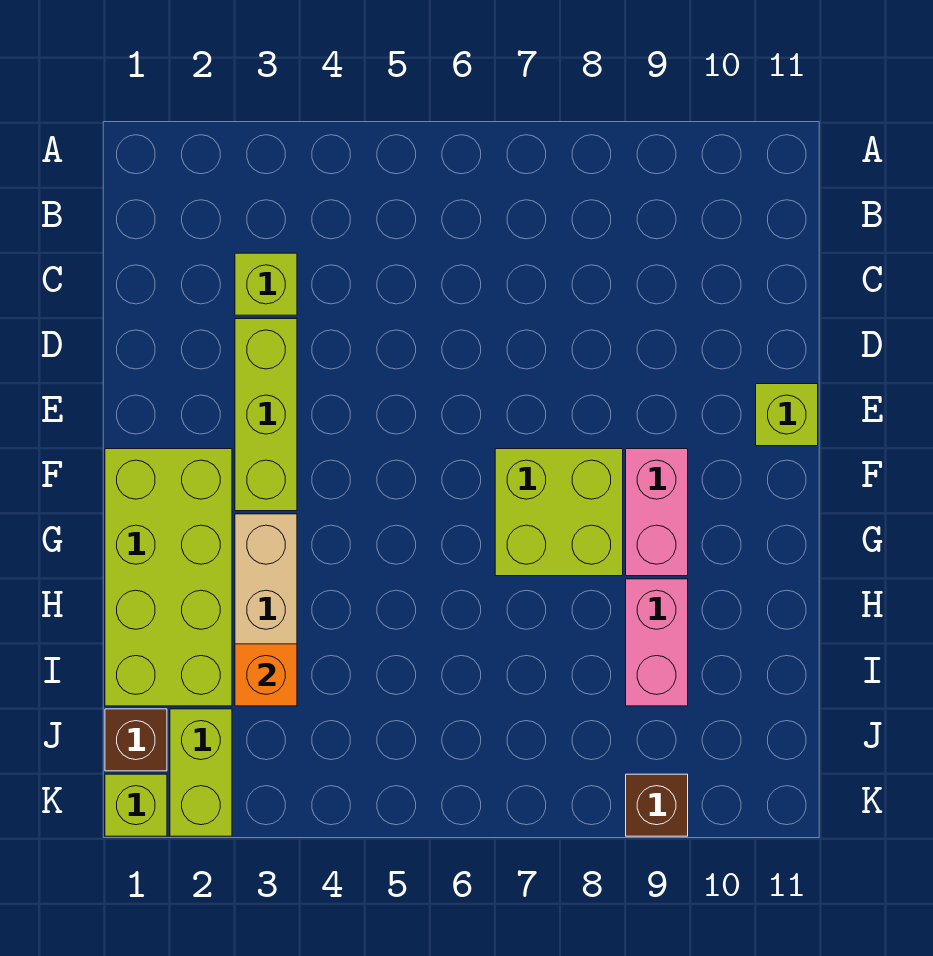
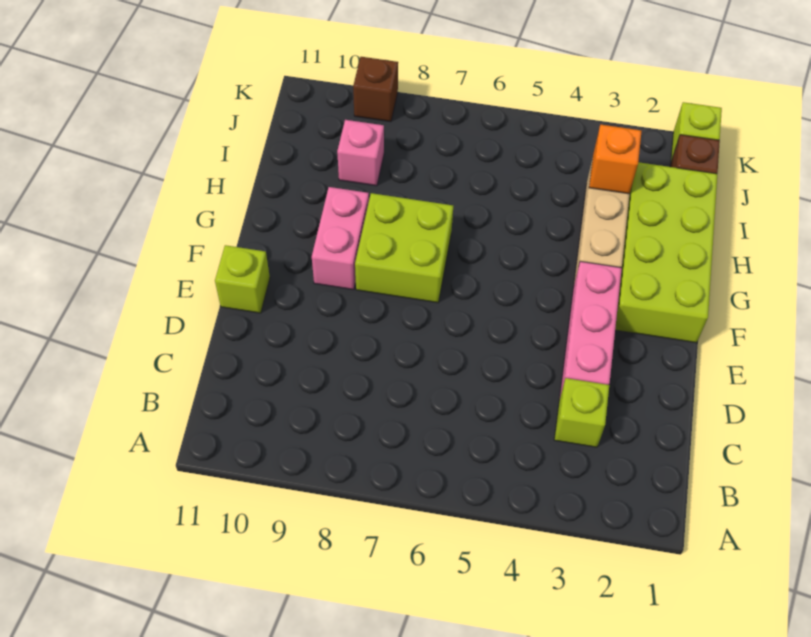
lime 1x3 brick [235,319,297,511] -> pink 1x3 brick [559,261,622,400]
pink 1x2 brick [626,579,688,706] -> pink 1x1 brick [337,120,384,186]
lime 1x2 brick [170,709,232,836] -> none

